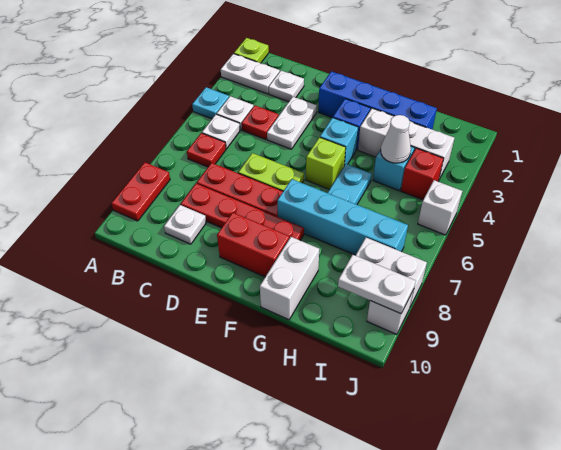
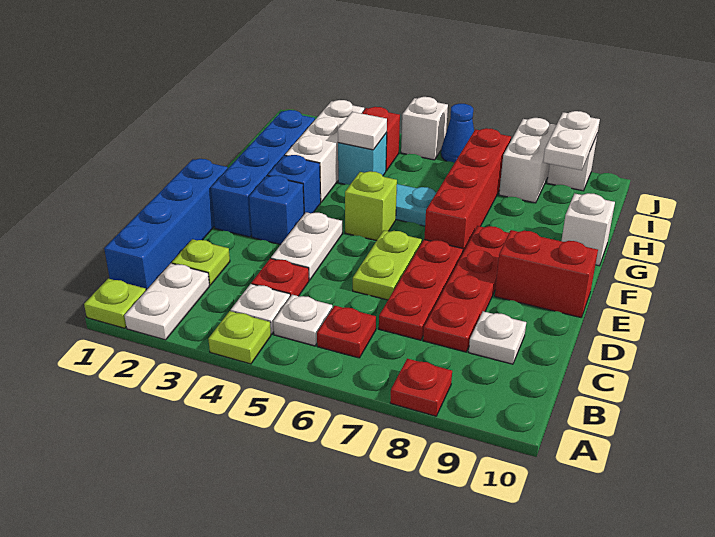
cyan 1x1 plate [192,87,229,119] -> lime 1x1 plate [208,311,271,364]
red 1x2 plate [112,162,170,221] -> red 1x1 plate [390,359,452,416]
none -> blue 1x4 brick [104,159,228,290]
white 1x1 plate [269,71,304,102] -> lime 1x1 plate [172,239,230,285]
white 1x2 plate [267,97,317,149] -> white 1x2 plate turned to [271,212,342,280]
none -> blue 1x1 brick [249,175,304,245]
red 1x2 brick [217,213,289,277] -> red 1x2 brick turned to [495,230,598,317]
cyan 1x1 brick [320,118,358,165] -> none
cyan 1x4 brick [278,179,408,255] -> red 1x4 brick [424,128,511,252]
white 1x2 brick [260,237,319,320] -> white 1x1 brick [562,193,615,266]
white 1x1 cone [381,115,411,163] -> white 1x1 tile [338,112,387,150]
none -> blue 1x1 cone [441,104,474,163]

